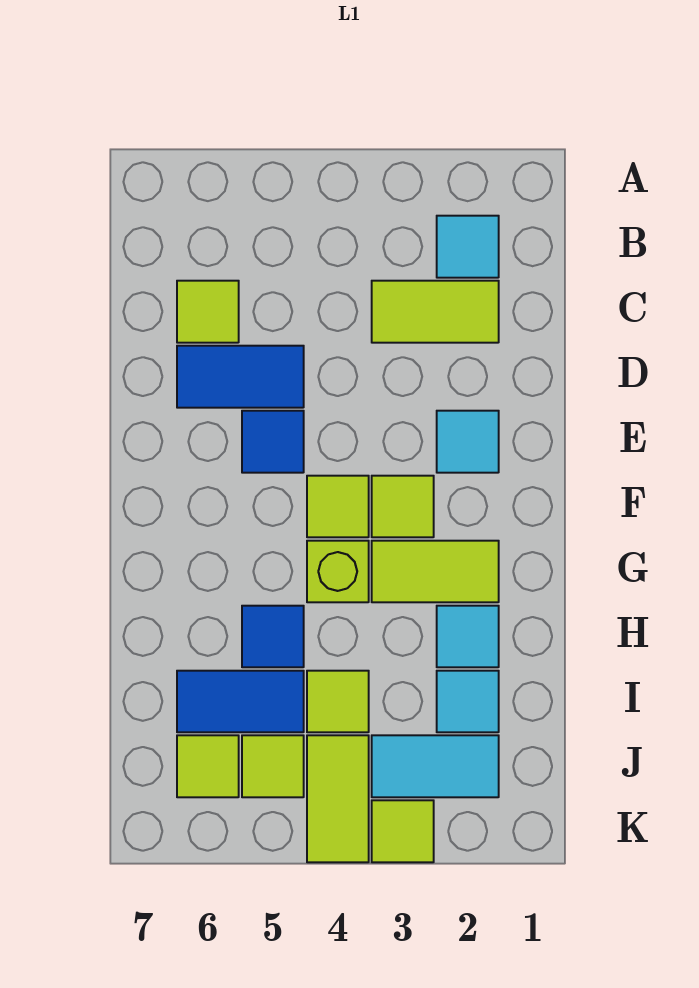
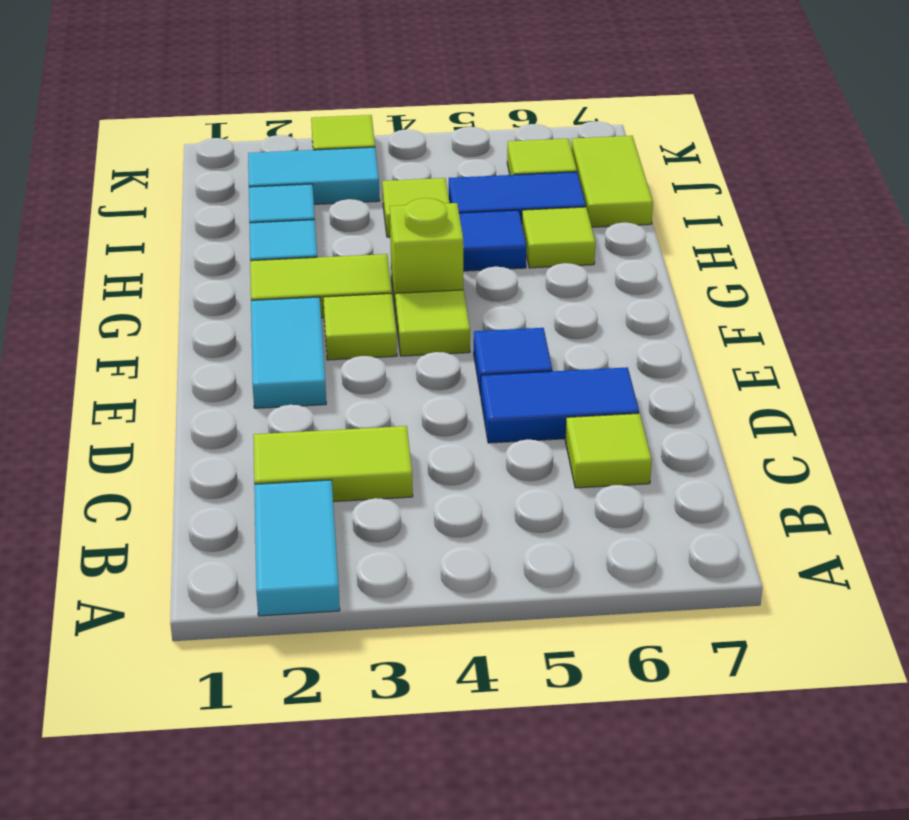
cyan 1x1 tile [437,216,499,278] -> cyan 1x2 tile [254,480,340,616]
cyan 1x1 tile [437,411,499,473] -> cyan 1x2 tile [251,297,326,408]
lime 1x2 tile [307,735,369,862] -> lime 1x2 tile moved to [571,136,653,227]
lime 1x1 tile [242,735,304,797] -> lime 1x1 tile moved to [522,207,596,268]

